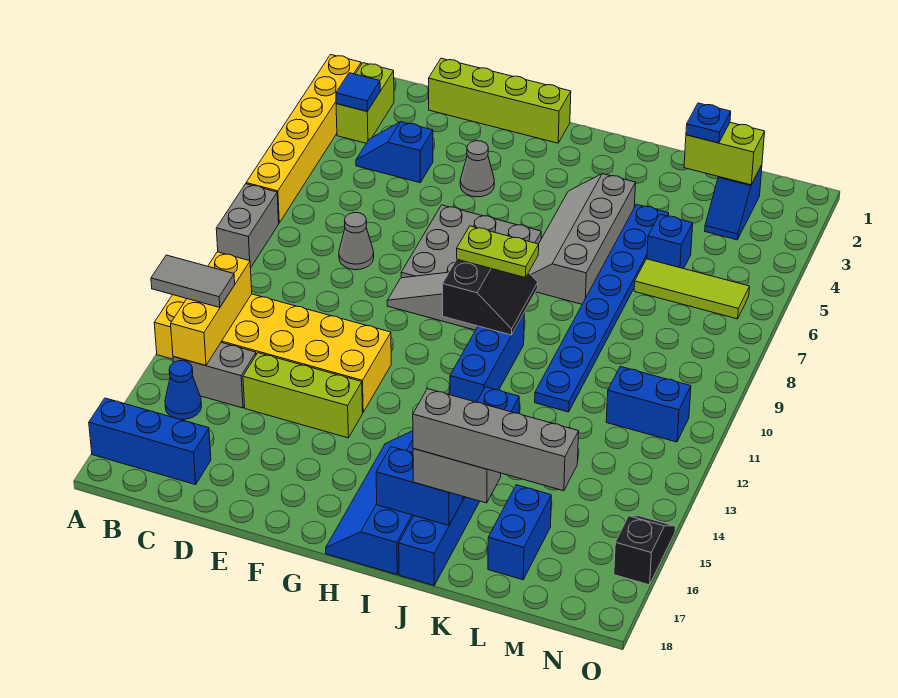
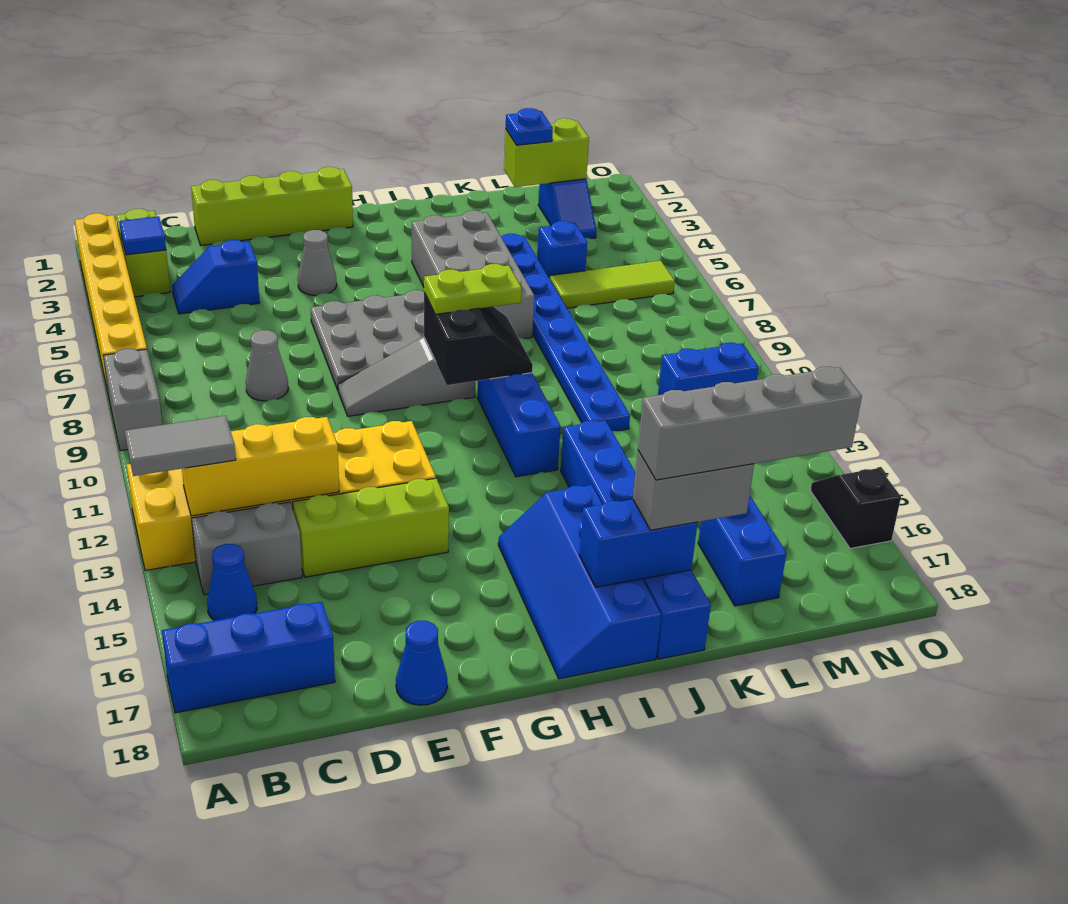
yellow 1x3 brick [171,252,252,365] -> yellow 1x3 brick turned to [182,417,339,516]
none -> blue 1x1 cone [396,621,447,705]
grey 2x4 slope [529,174,636,304] -> grey 2x4 brick [412,211,534,339]

